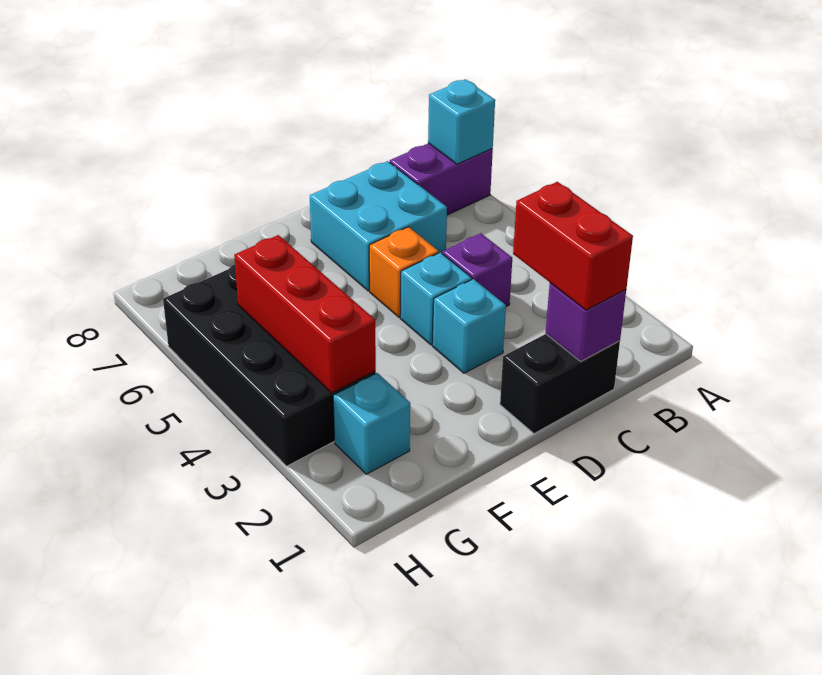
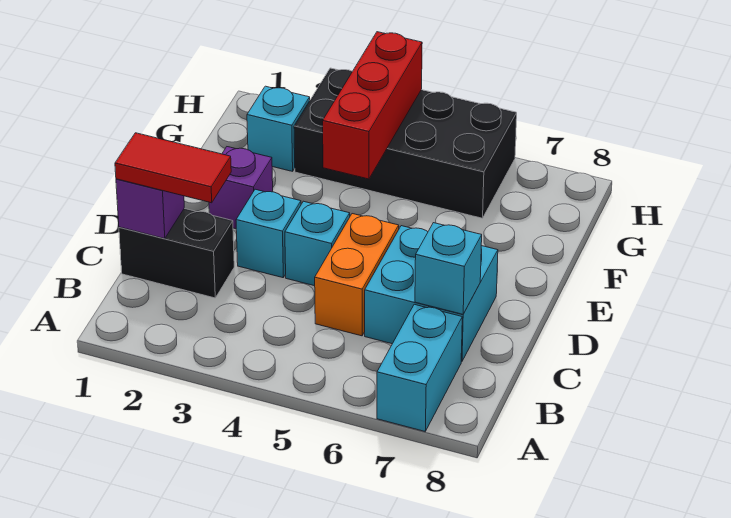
purple 1x2 brick [390,143,493,215] -> cyan 1x2 brick [377,304,462,431]
cyan 1x1 brick [428,79,495,164] -> cyan 1x1 brick moved to [415,223,482,314]
black 1x2 brick [500,334,620,434] -> black 1x2 brick turned to [119,208,234,298]
red 1x2 brick [513,182,633,310] -> red 1x2 tile [115,133,231,203]
purple 1x1 brick [442,233,512,307] -> purple 1x1 brick moved to [209,147,273,229]
orange 1x1 brick [369,227,439,317] -> orange 1x2 brick [315,214,399,336]
red 1x3 brick [234,235,376,393] -> red 1x3 brick turned to [323,32,422,179]

